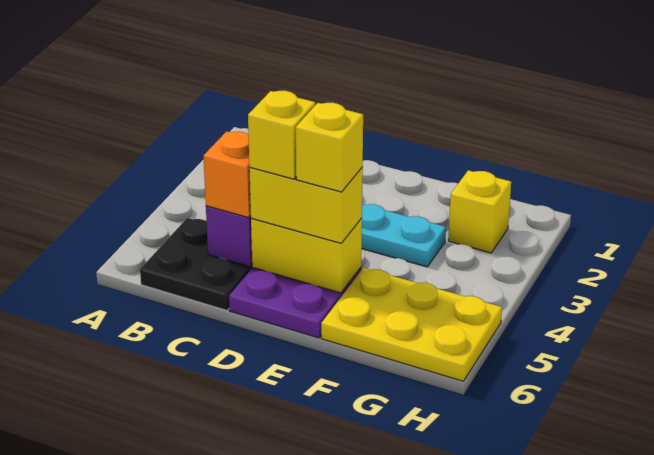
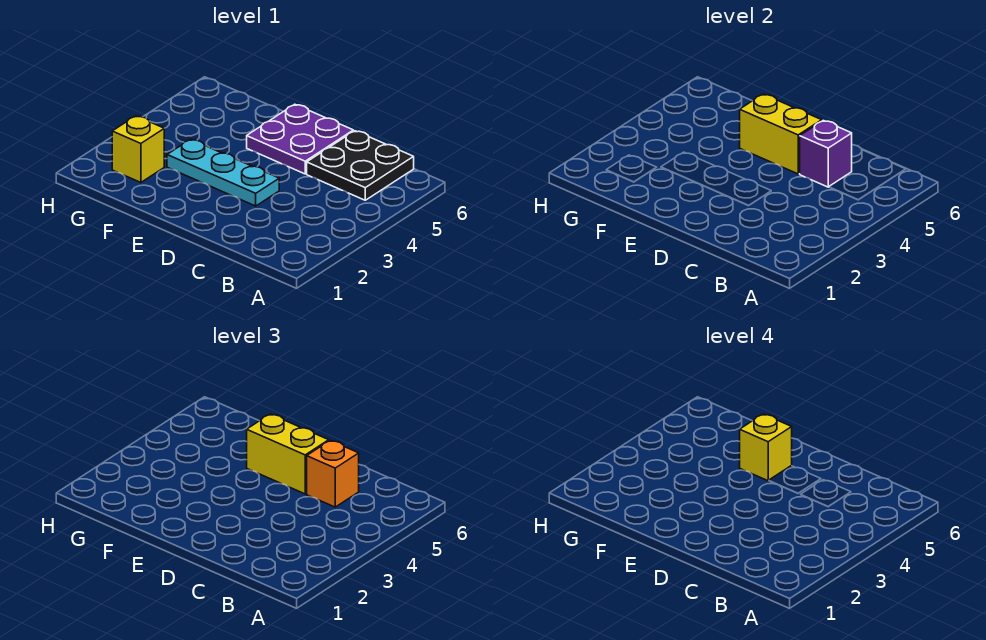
yellow 1x1 brick [248,91,315,179] -> none
yellow 2x3 plate [321,268,502,381] -> none

